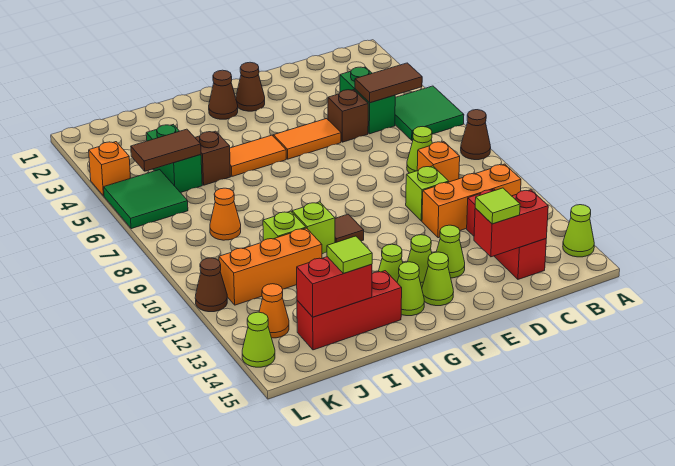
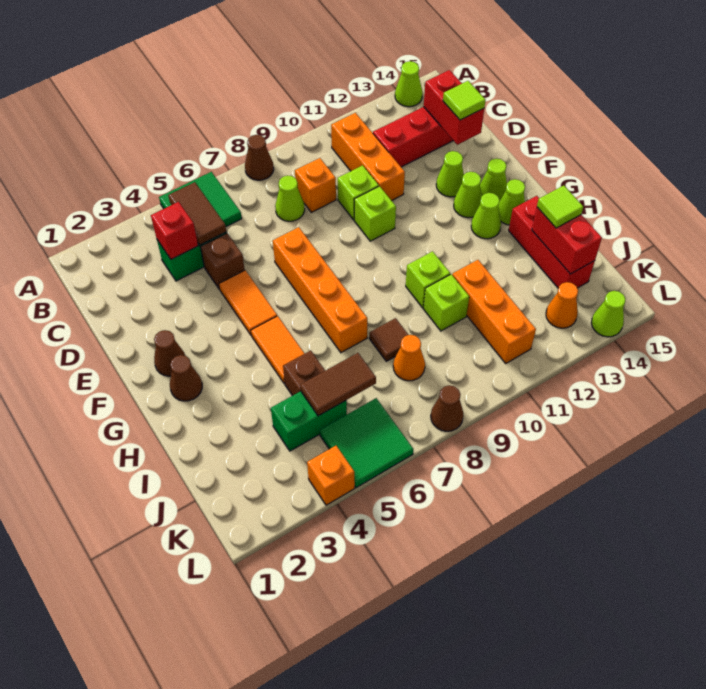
none -> red 1x1 brick [151,202,198,259]
none -> orange 1x4 brick [273,227,367,352]
none -> lime 1x1 brick [354,186,396,241]
brown 1x1 tile [335,214,364,243] -> brown 1x1 tile moved to [369,318,408,361]
brown 1x2 tile [131,129,201,171] -> brown 1x2 tile turned to [300,353,376,416]
brown 1x1 cone [195,258,227,312] -> brown 1x1 cone moved to [431,385,463,431]

